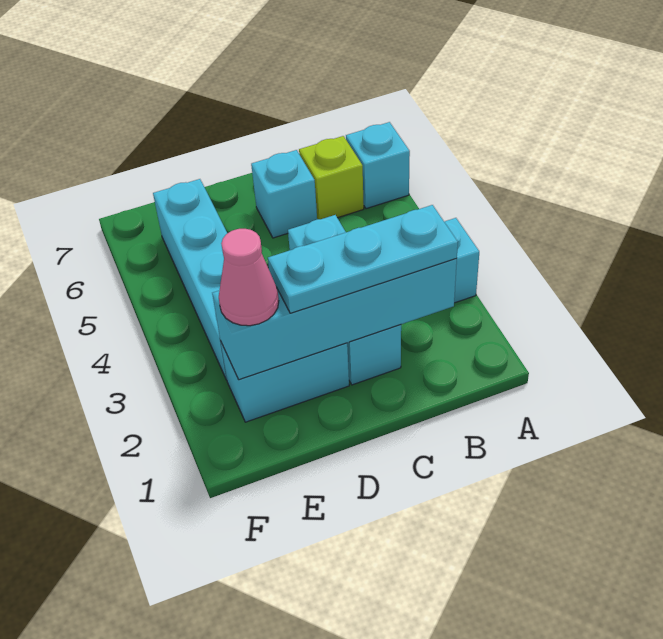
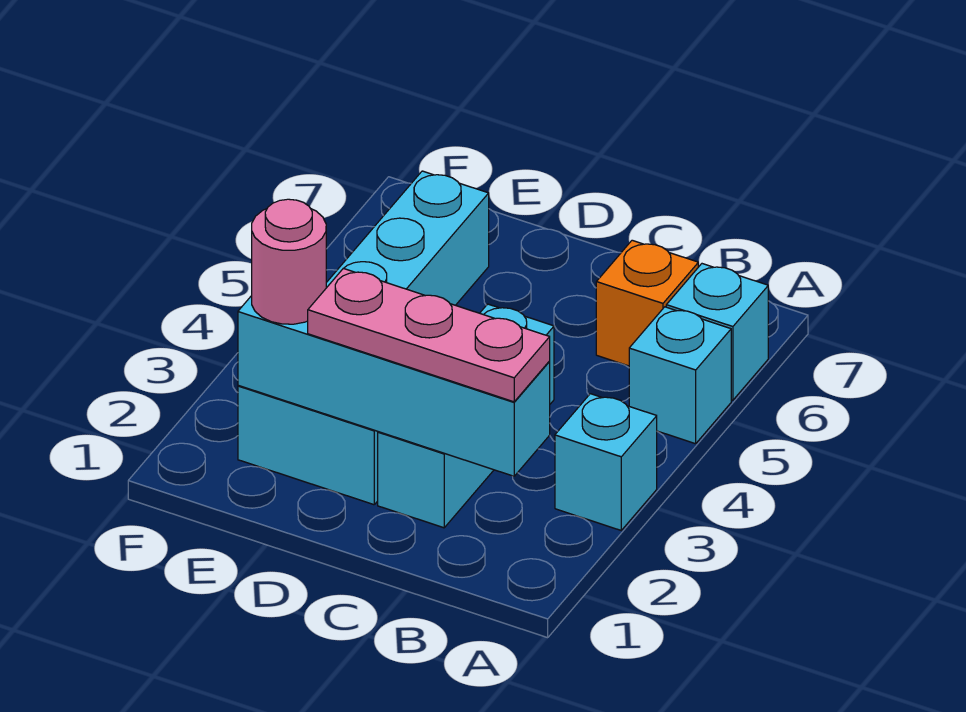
cyan 1x3 plate [268,205,458,313] -> pink 1x3 plate [308,268,550,402]
lime 1x1 brick [299,136,364,219] -> orange 1x1 brick [596,240,698,366]
cyan 1x1 brick [251,150,317,238] -> cyan 1x1 brick moved to [629,307,731,444]
pink 1x1 cone [219,229,279,326] -> pink 1x1 round brick [252,199,326,324]

